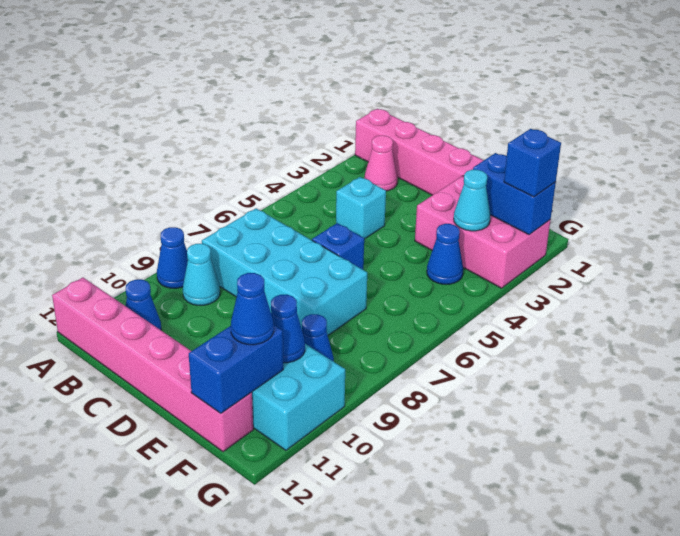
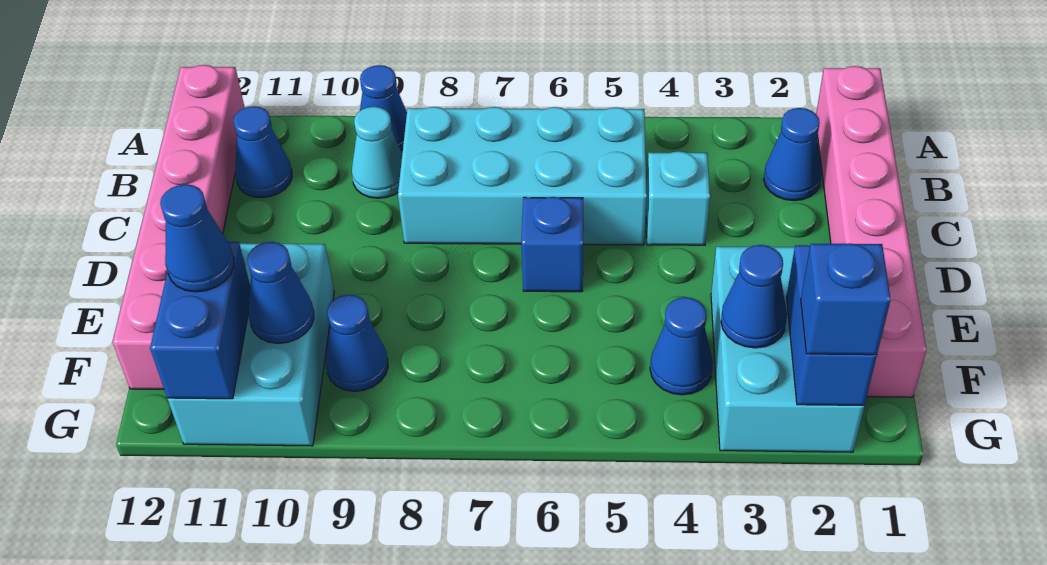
pink 1x1 cone [365,136,398,191] -> blue 1x1 cone [764,108,822,201]
cyan 2x4 brick [202,208,367,335] -> cyan 2x4 brick turned to [398,107,647,245]
pink 2x3 brick [415,176,550,288] -> cyan 2x3 brick [711,247,864,452]
cyan 1x1 cone [454,170,491,231] -> blue 1x1 cone [721,245,787,348]
blue 1x2 brick [189,325,283,414] -> blue 1x2 brick turned to [150,242,250,399]

